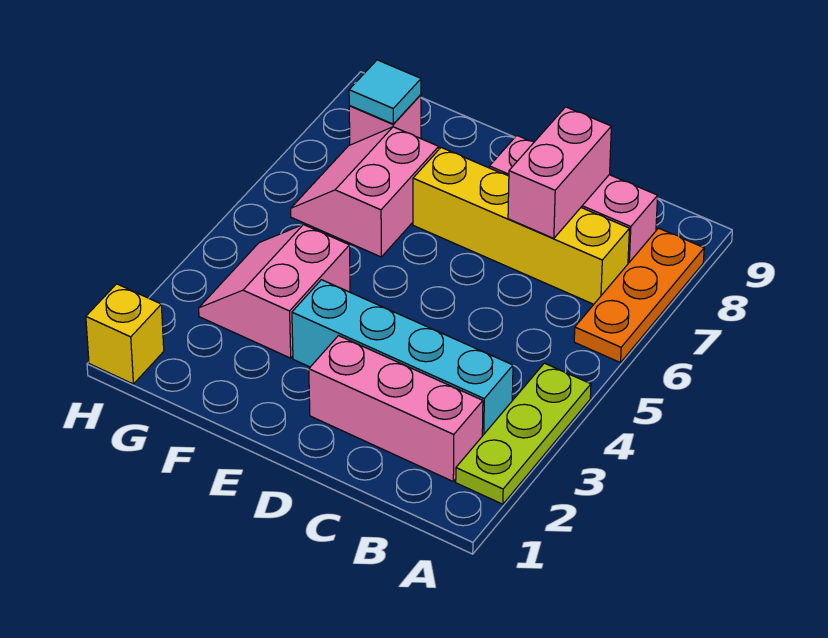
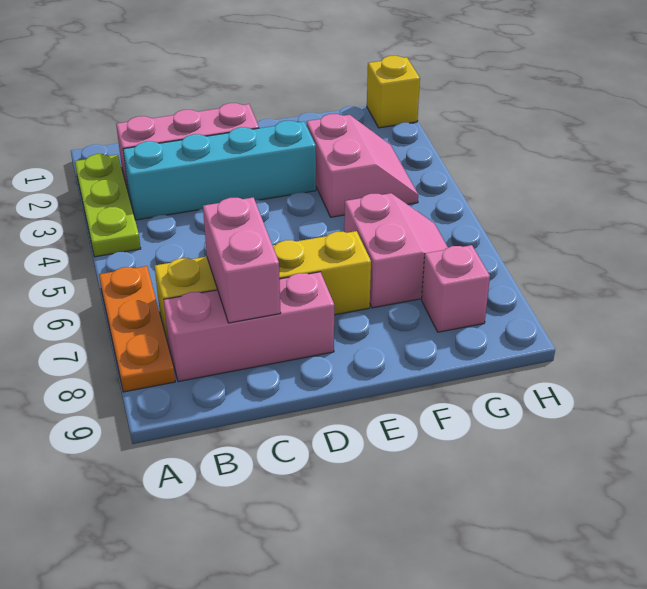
cyan 1x1 tile [349,60,421,124] -> none

